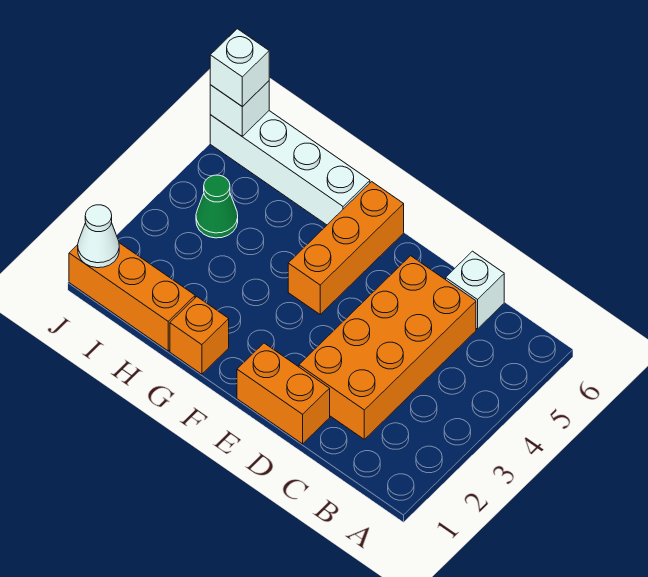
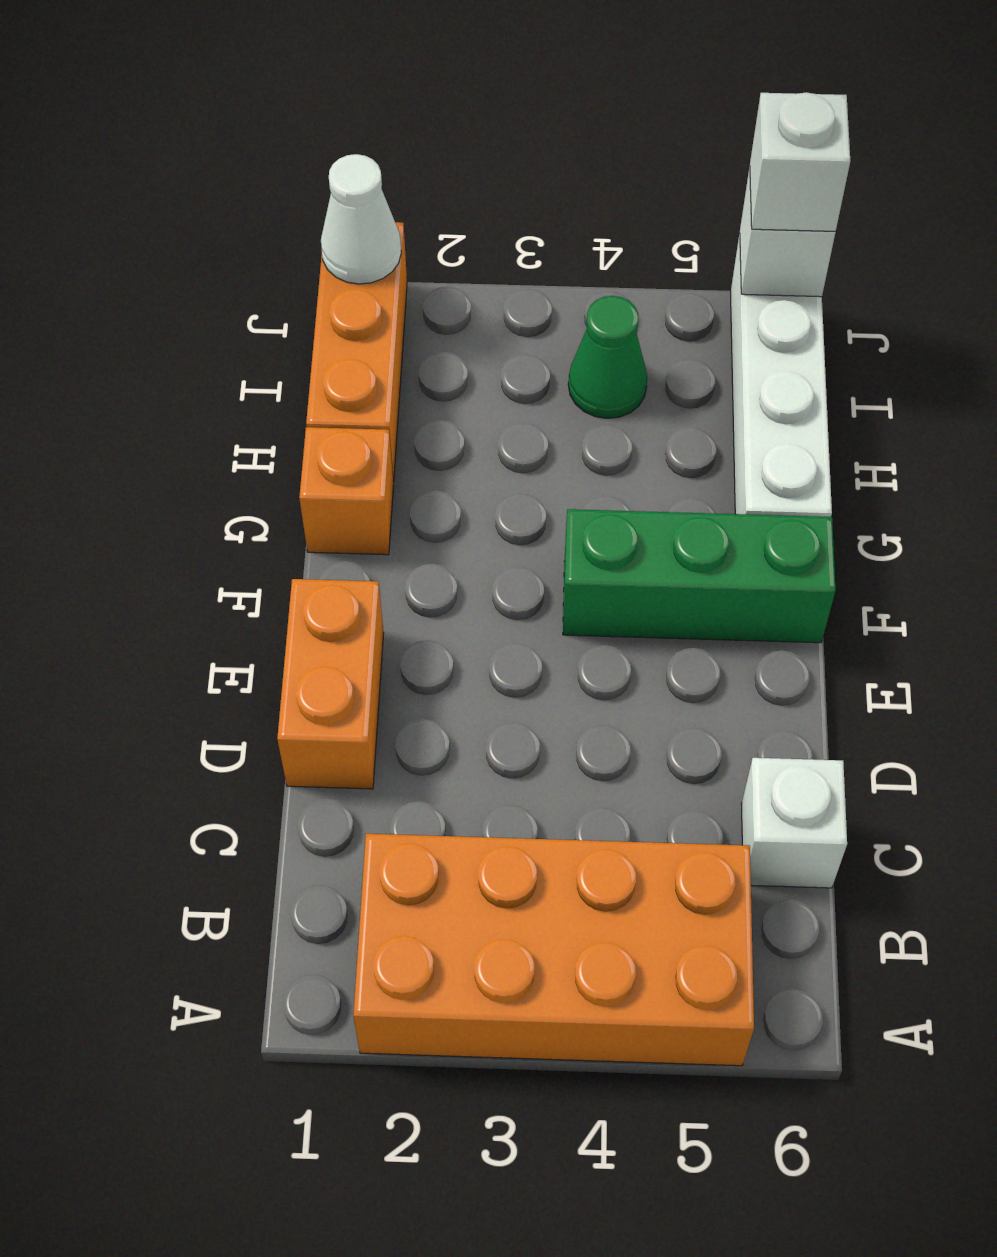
orange 2x4 brick [299,256,476,439] -> orange 2x4 brick moved to [353,834,754,1066]
orange 1x3 brick [288,182,404,314] -> green 1x3 brick [563,509,836,643]

